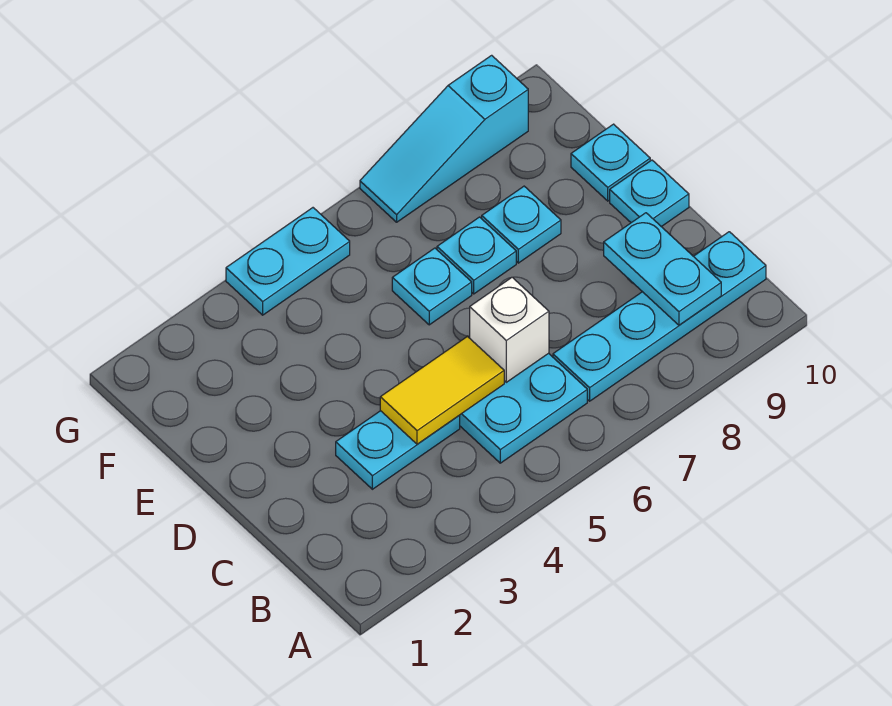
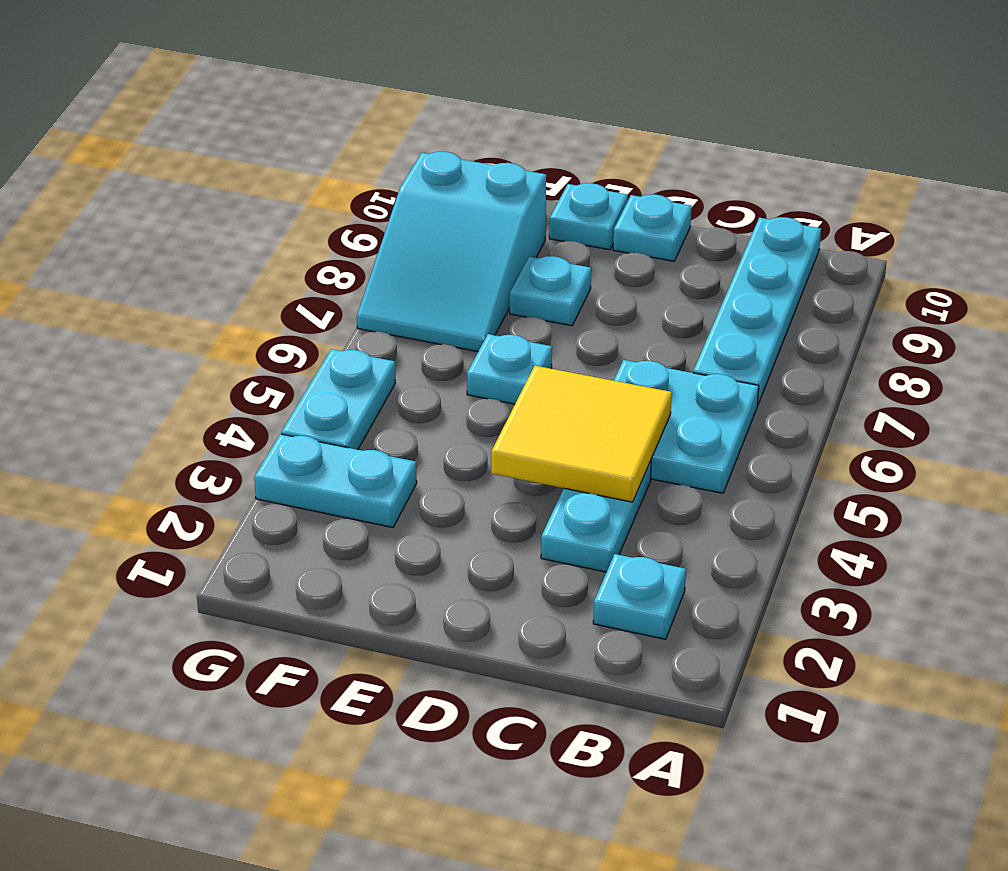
cyan 1x2 plate [604,213,721,325] -> cyan 1x2 plate moved to [254,434,417,527]
yellow 1x2 tile [380,337,504,444] -> yellow 2x2 tile [491,366,672,502]
white 1x1 brick [470,277,549,382] -> none
cyan 1x1 plate [437,217,516,294] -> cyan 1x1 plate moved to [593,554,686,639]
cyan 1x3 slope [360,55,528,222] -> cyan 2x3 slope [357,152,546,352]

